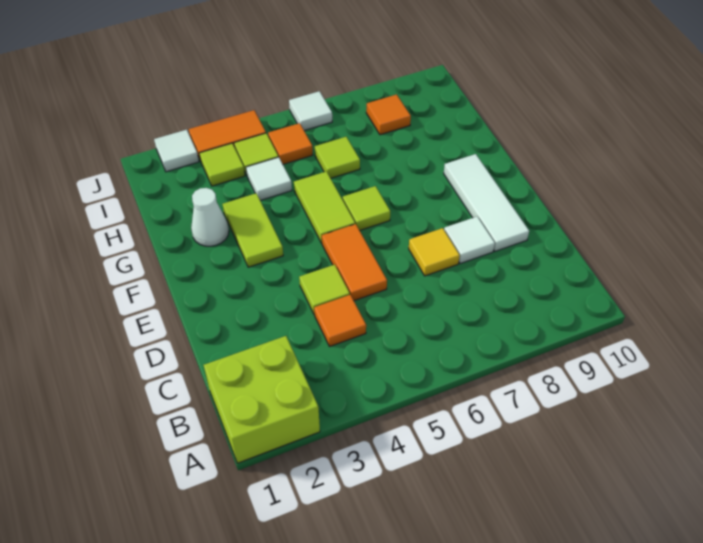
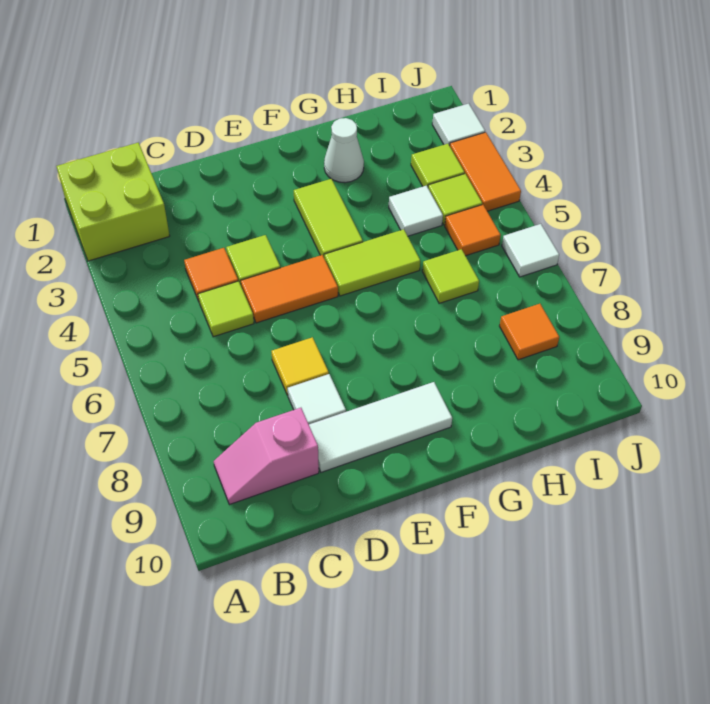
none -> pink 1x2 slope [214,408,319,505]
lime 1x2 tile [223,193,283,267] -> lime 1x2 tile turned to [294,179,363,259]
lime 1x1 tile [343,186,390,230] -> lime 1x1 tile moved to [198,281,254,337]

